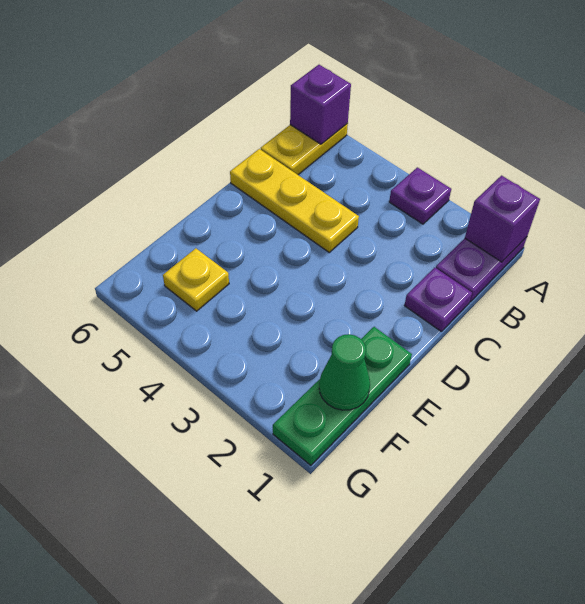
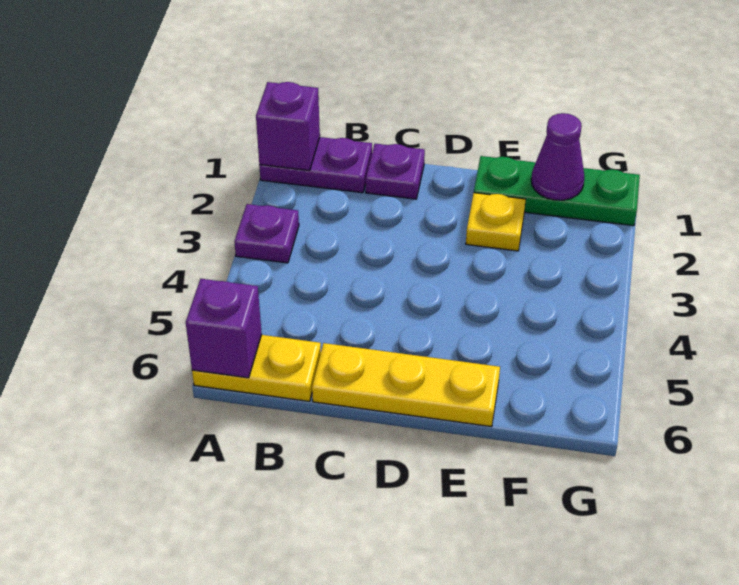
yellow 1x3 plate [230,149,359,252] -> yellow 1x3 plate turned to [312,343,500,427]
green 1x1 cone [319,334,370,410] -> purple 1x1 cone [531,113,584,200]
yellow 1x1 plate [163,248,229,311] -> yellow 1x1 plate moved to [466,193,526,251]

